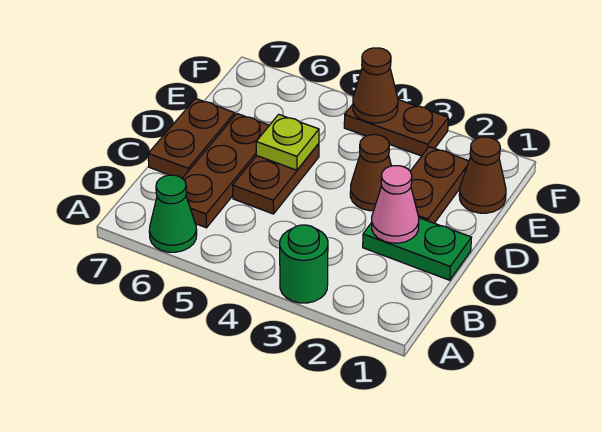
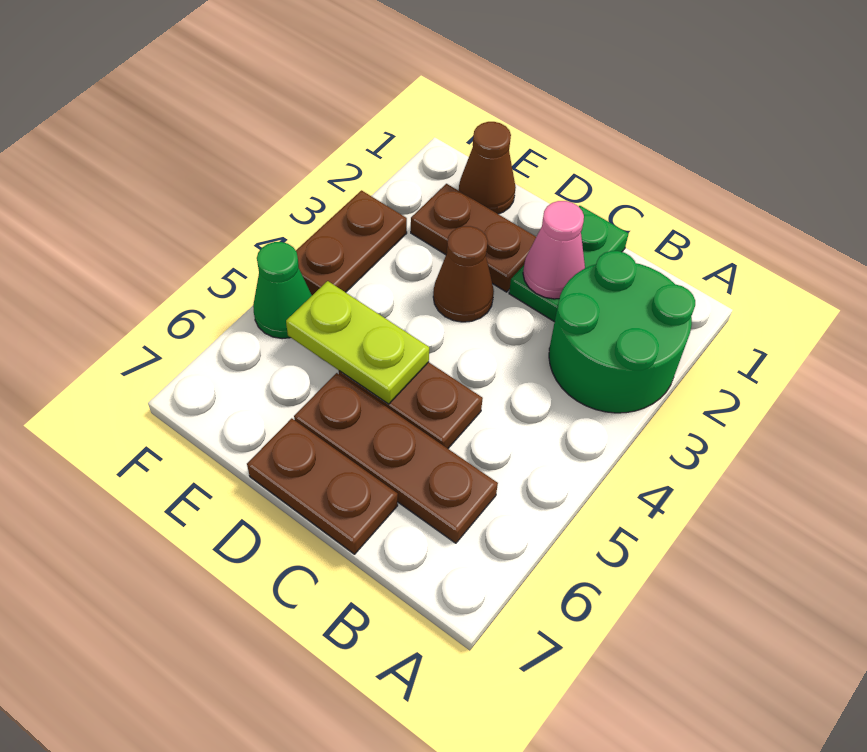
green 1x1 round brick [280,225,328,303] -> green 2x2 round brick [549,251,695,413]
green 1x1 cone [149,175,197,252] -> green 1x1 cone moved to [253,242,312,339]
lime 1x1 plate [256,114,319,170] -> lime 1x2 plate [286,281,429,404]
brown 1x1 cone [353,48,398,123] -> none

